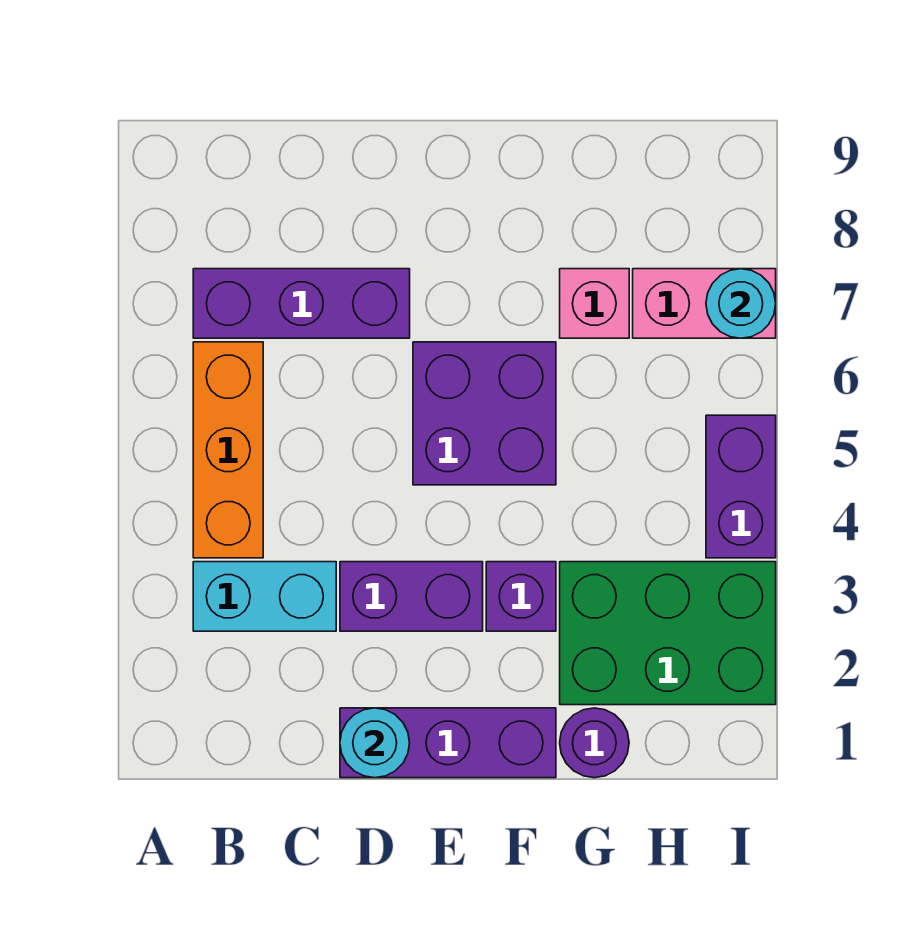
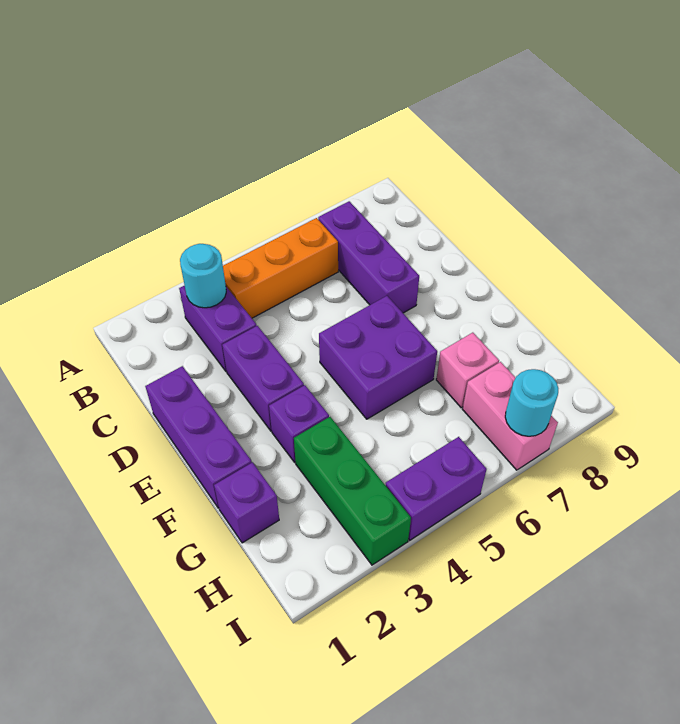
cyan 1x2 brick [193,562,336,631] -> purple 1x2 brick [179,285,257,371]
cyan 1x1 round brick [340,708,410,778] -> cyan 1x1 round brick moved to [180,244,226,308]
purple 1x1 round brick [560,708,629,778] -> purple 1x1 brick [214,462,279,543]
green 2x3 brick [560,562,776,705] -> green 1x3 brick [294,417,411,565]

